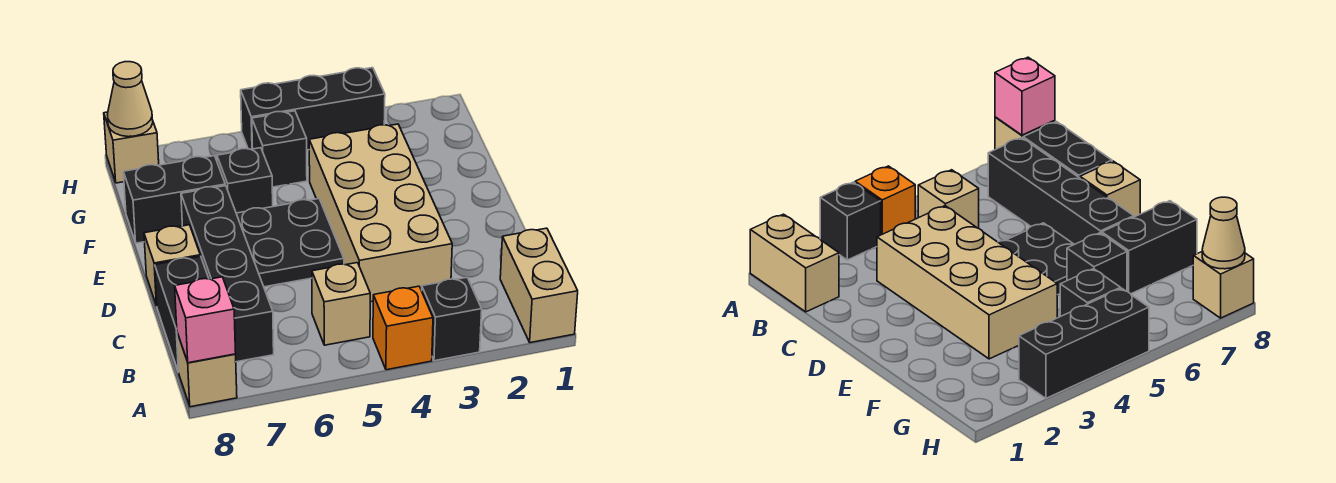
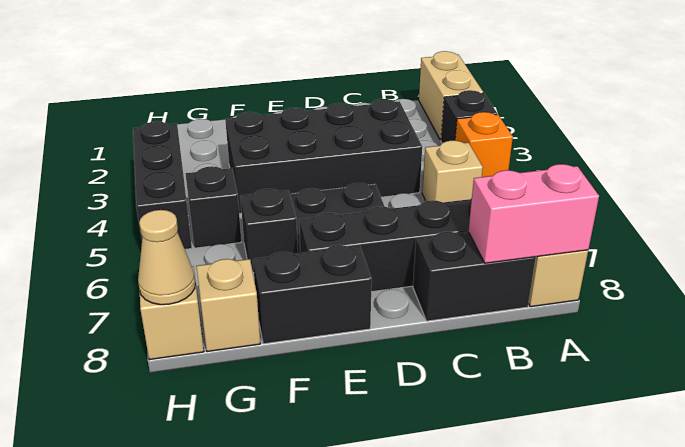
tan 1x2 brick [500,228,578,343] -> tan 1x2 brick turned to [419,51,483,140]
pink 1x1 brick [175,277,236,363] -> pink 1x2 brick [468,164,599,263]
tan 2x4 brick [309,124,452,302] -> black 2x4 brick [225,99,422,214]
tan 1x1 brick [144,225,200,306] -> tan 1x1 brick moved to [196,259,260,352]
black 1x2 brick [123,156,225,243] -> black 1x2 brick turned to [253,245,372,344]

